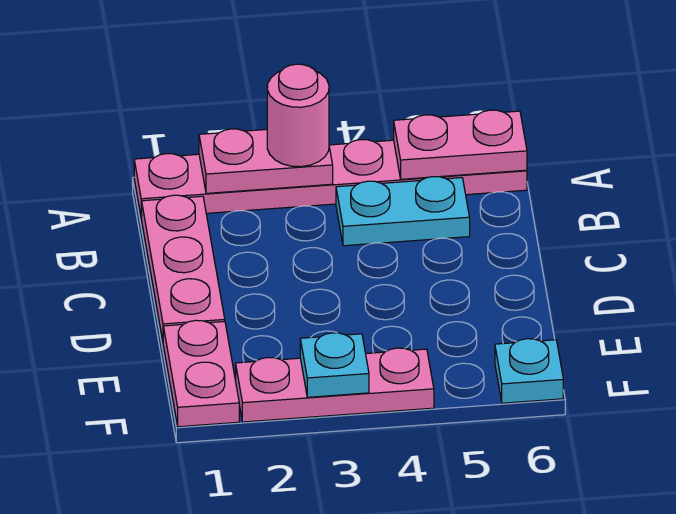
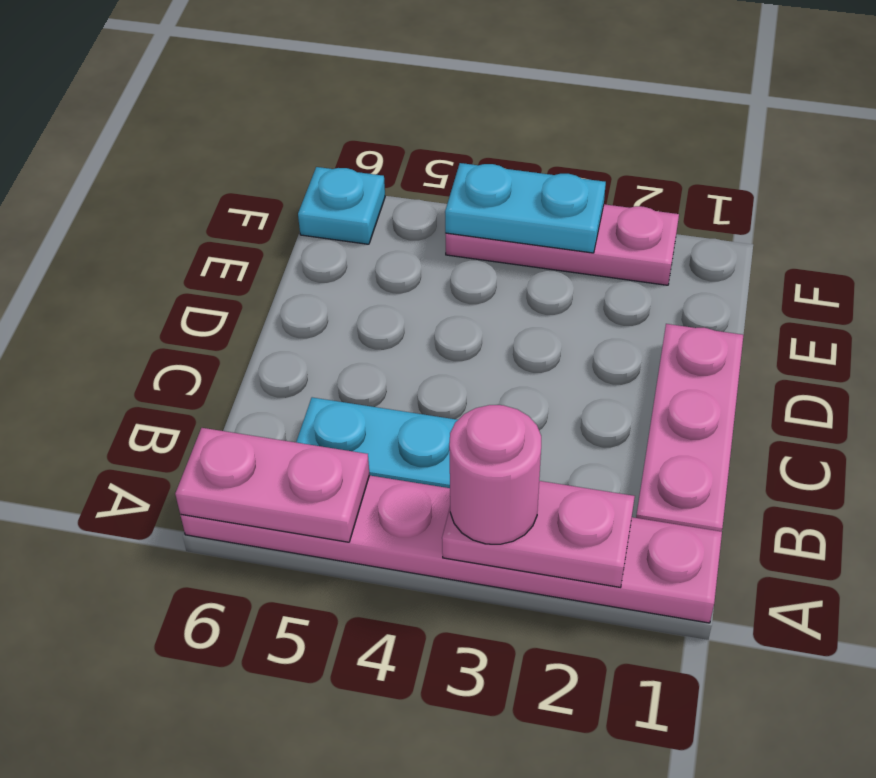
pink 1x2 plate [163,320,239,427] -> none
cyan 1x1 plate [300,333,369,397] -> cyan 1x2 plate [445,163,606,253]

